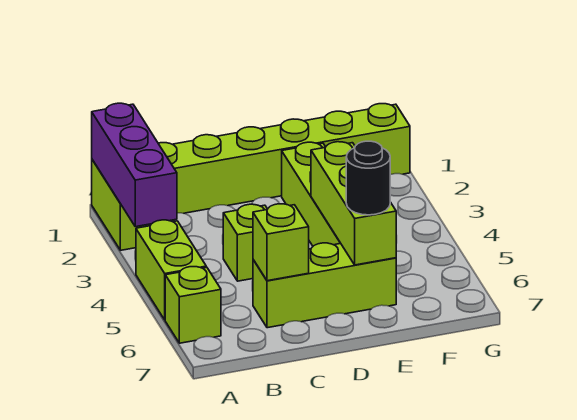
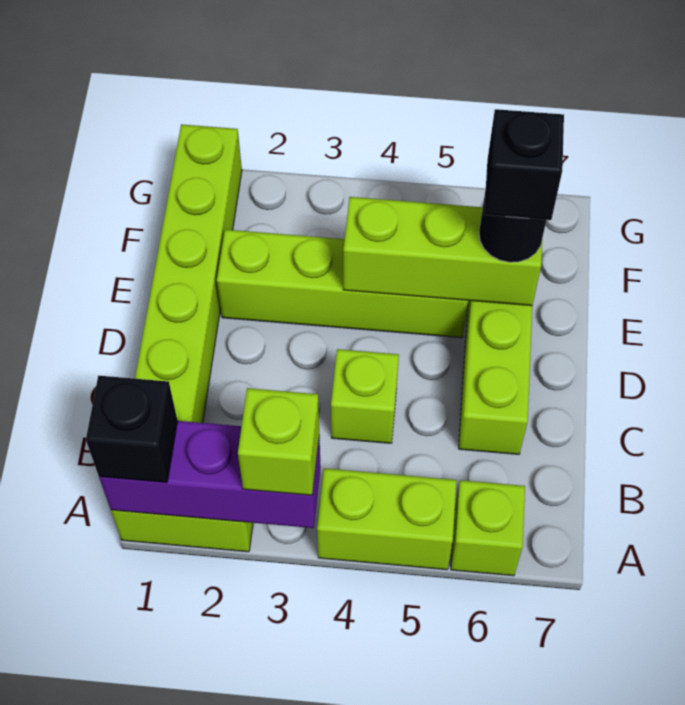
none -> black 1x1 brick [86,376,178,483]
lime 1x1 brick [253,204,309,281] -> lime 1x1 brick moved to [238,388,319,495]
none -> black 1x1 brick [484,109,564,220]

